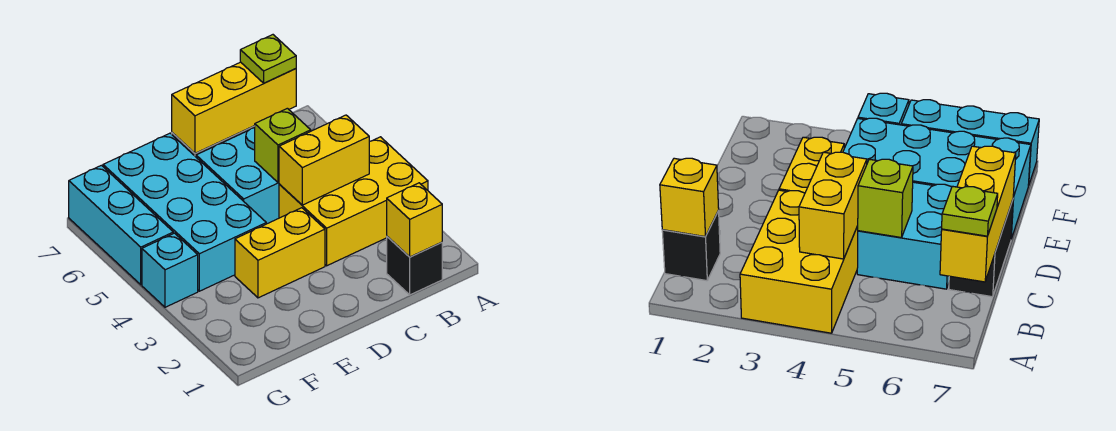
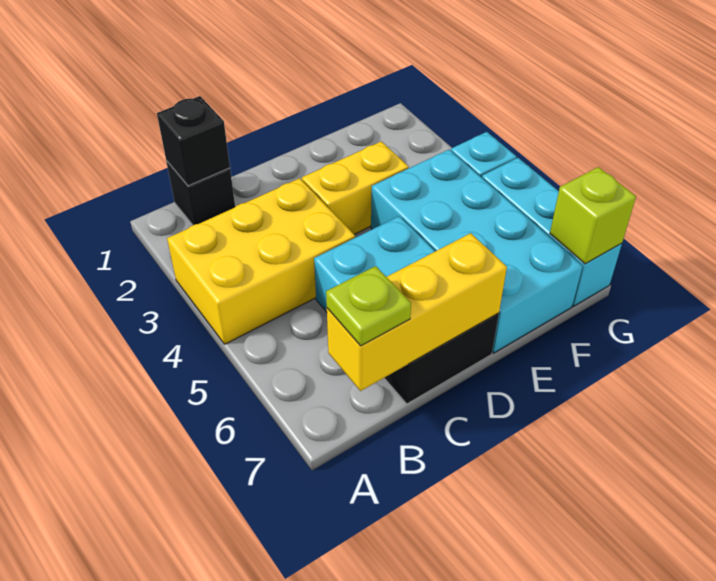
yellow 1x1 brick [387,183,442,257] -> black 1x1 brick [157,96,230,186]
yellow 1x2 brick [279,115,369,205] -> none
lime 1x1 brick [255,108,311,182] -> lime 1x1 brick moved to [550,167,636,264]

